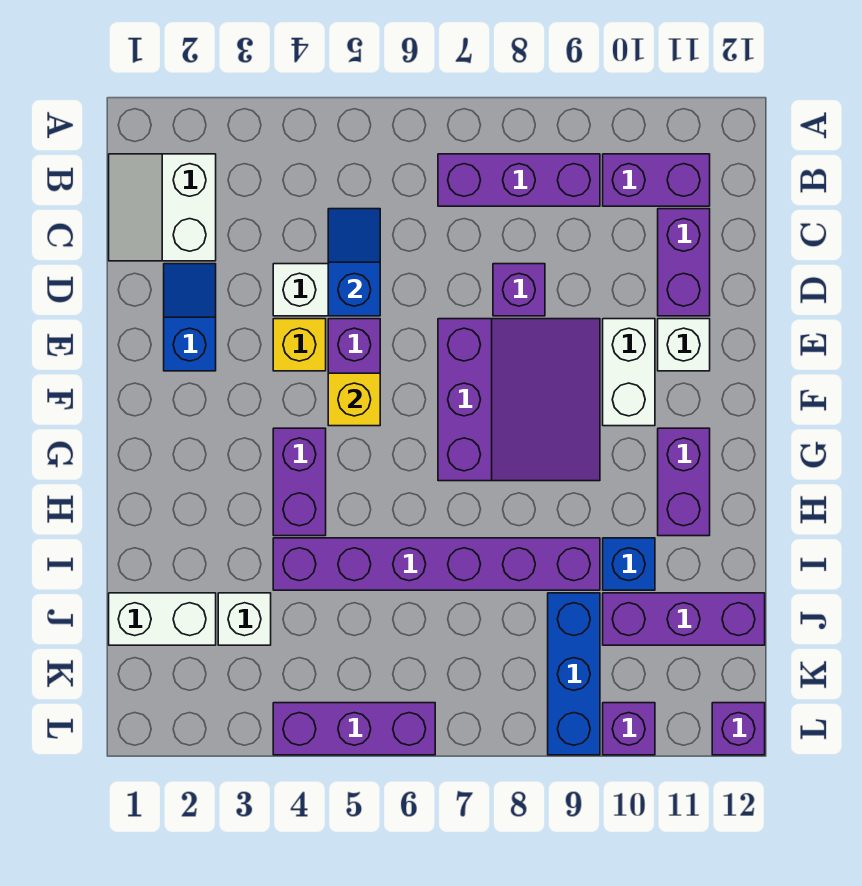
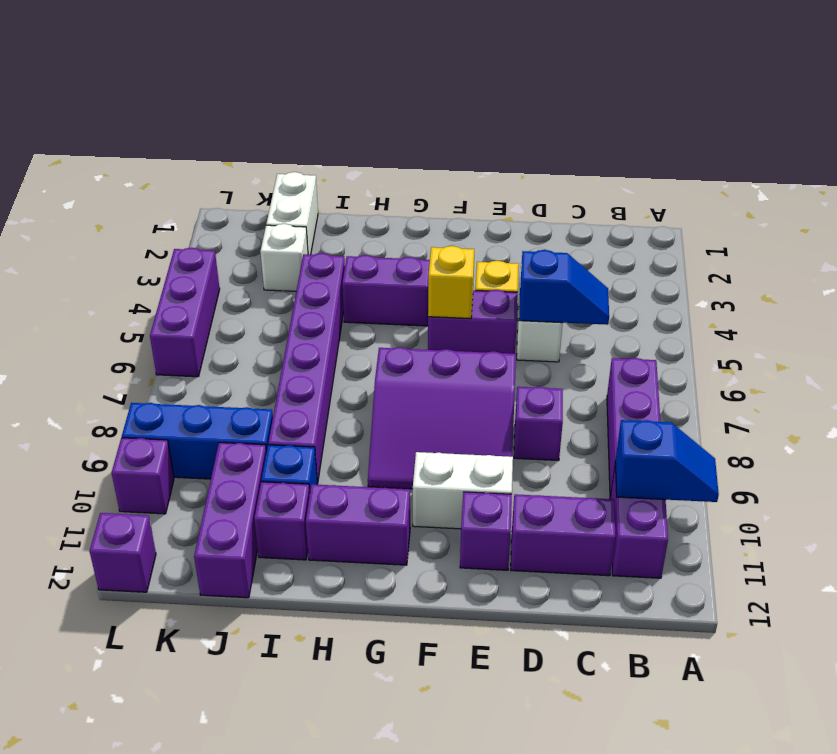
white 2x2 slope [109,154,216,261] -> none
blue 1x2 slope [164,264,216,371] -> blue 1x2 slope moved to [615,420,719,502]
white 1x1 brick [658,319,710,371] -> purple 1x1 brick [460,492,512,570]
none -> purple 1x1 brick [254,482,310,560]

